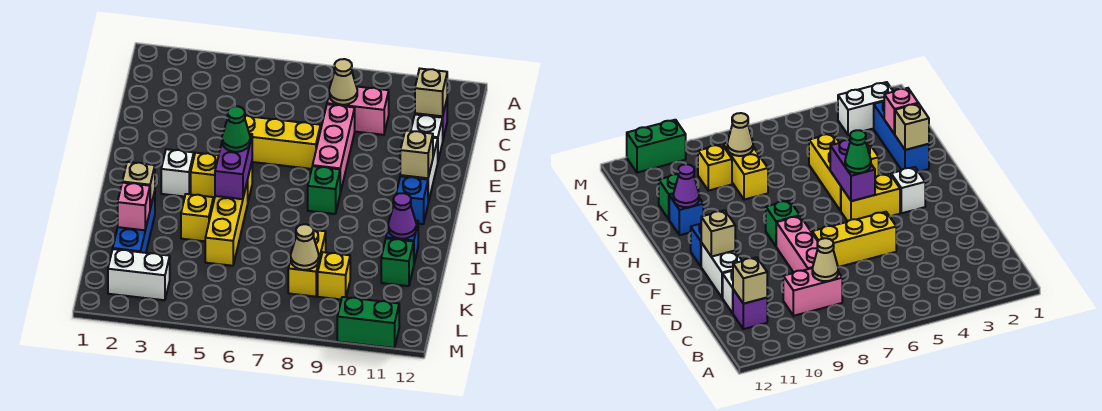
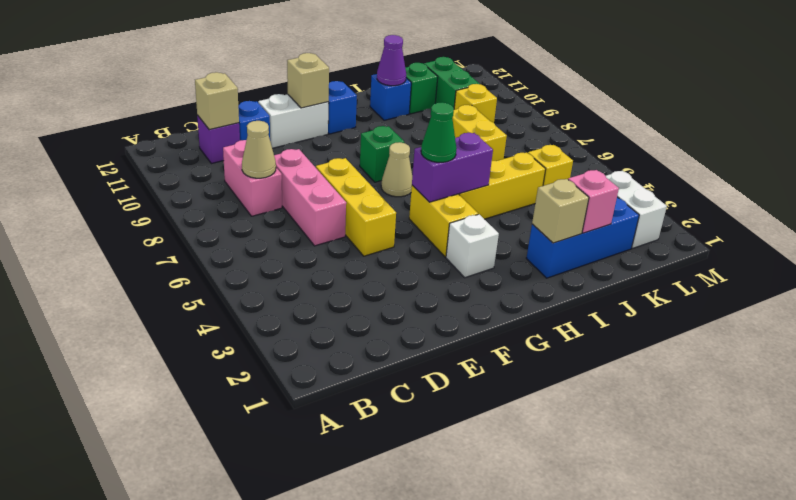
pink 1x3 brick [313,104,355,193] -> pink 1x3 brick turned to [274,149,346,246]
white 1x1 brick [411,115,443,160] -> blue 1x1 brick [238,101,270,140]
yellow 1x1 brick [181,194,213,241] -> yellow 1x1 brick moved to [528,145,573,186]
yellow 1x2 brick [288,230,326,297] -> yellow 1x2 brick turned to [452,105,507,161]
tan 1x1 cone [291,224,319,270] -> tan 1x1 cone moved to [381,142,412,197]
green 1x2 brick [337,297,399,348] -> green 1x2 brick moved to [424,57,480,108]

